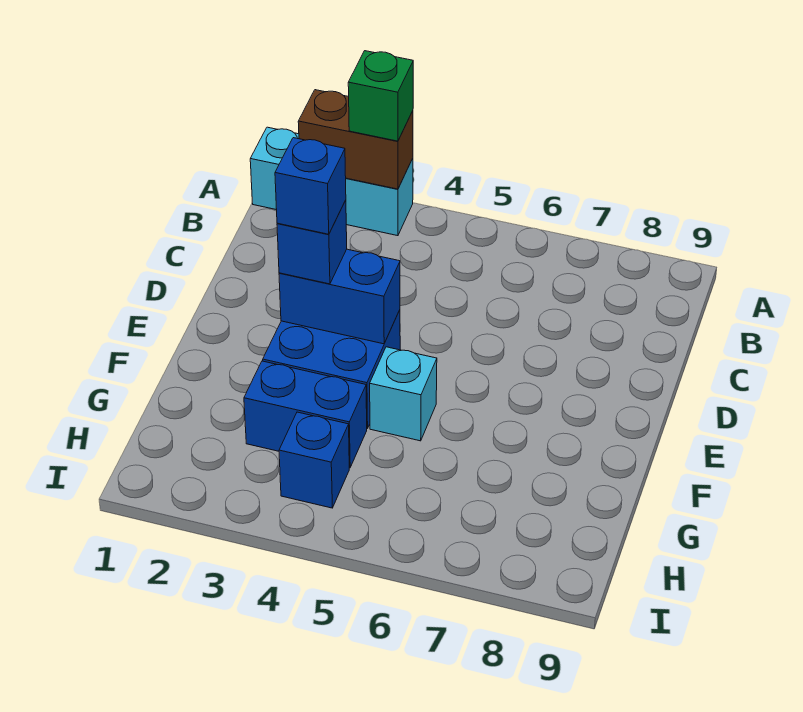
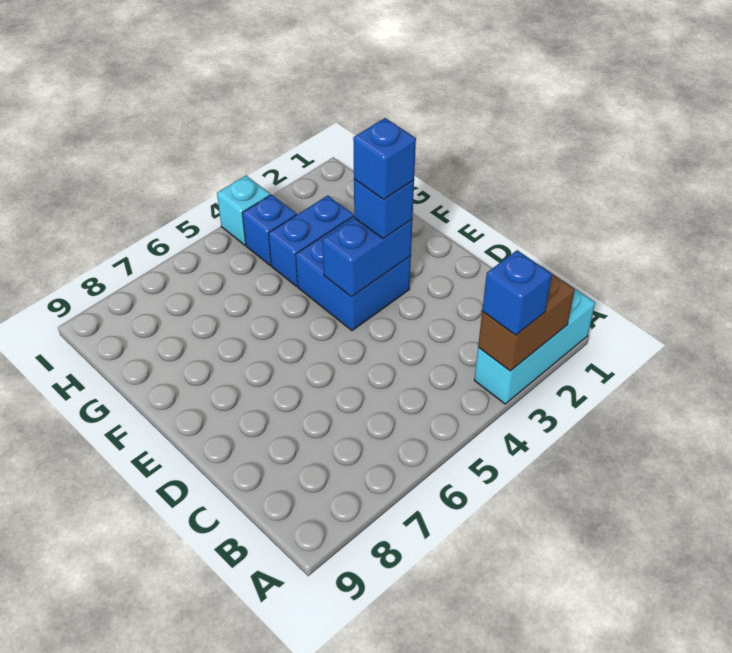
green 1x1 brick [348,51,413,141] -> blue 1x1 brick [482,250,552,335]
cyan 1x1 brick [370,347,437,441] -> cyan 1x1 brick moved to [217,176,270,245]

